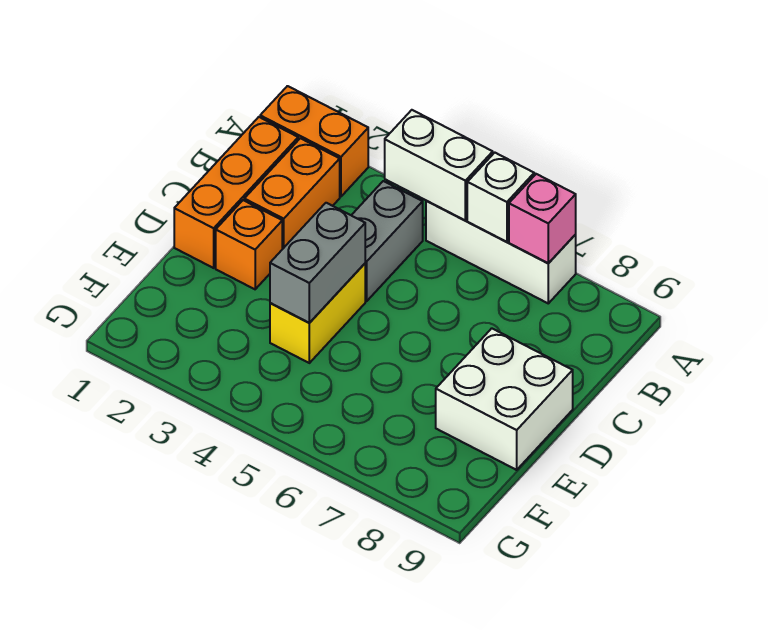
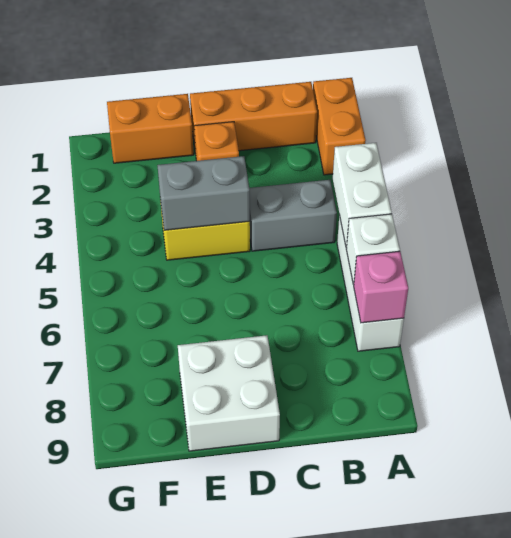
orange 1x2 brick [244,138,340,249] -> orange 1x2 brick moved to [107,94,194,163]

